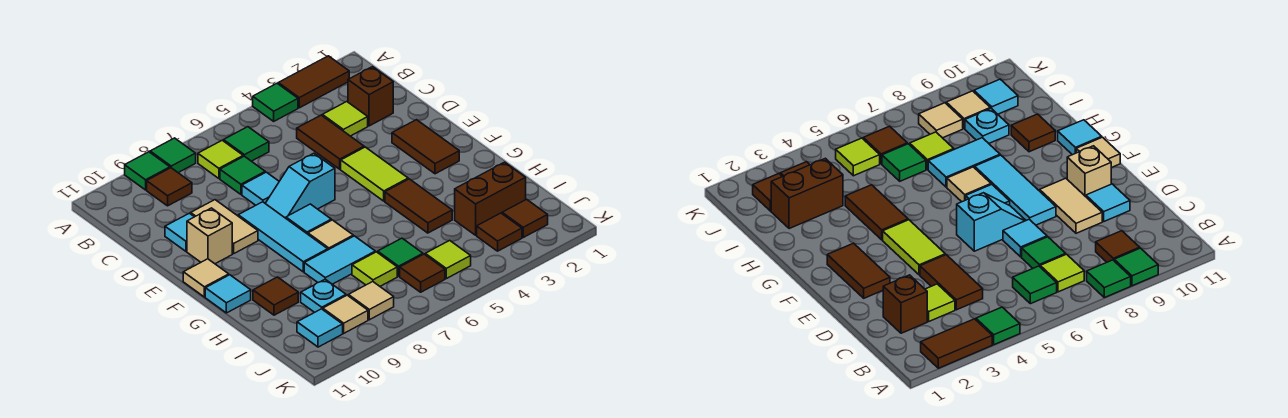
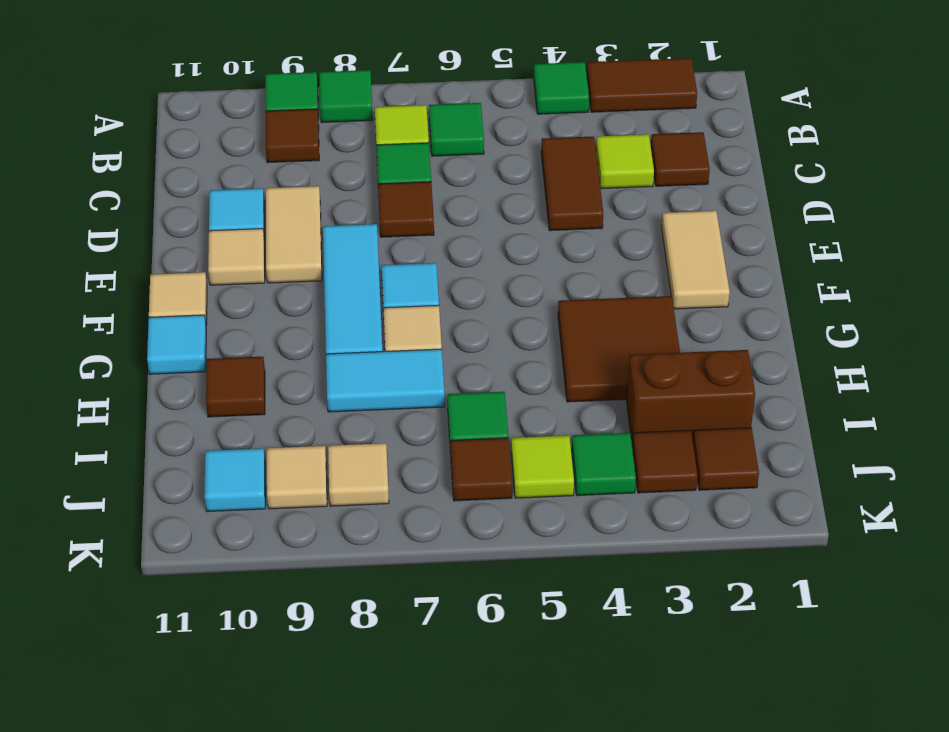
brown 1x1 brick [348,67,393,126] -> brown 1x1 tile [651,132,710,186]
cyan 1x1 tile [242,172,279,205] -> brown 1x1 tile [378,182,434,237]
brown 1x2 tile [392,120,459,174] -> tan 1x2 tile [662,211,730,309]
lime 1x2 tile [341,147,408,201] -> none
cyan 1x2 slope [265,153,335,218] -> none
tan 1x1 brick [187,208,232,264] -> tan 1x1 tile [208,229,265,285]
brown 1x2 tile [385,179,452,233] -> brown 2x2 tile [558,296,680,402]
lime 1x1 tile [352,252,397,286] -> none
cyan 1x1 plate [301,279,346,312] -> none
none -> green 1x1 tile [572,433,636,496]

